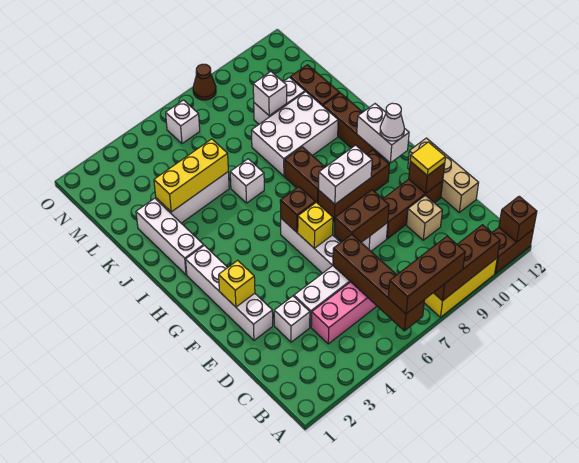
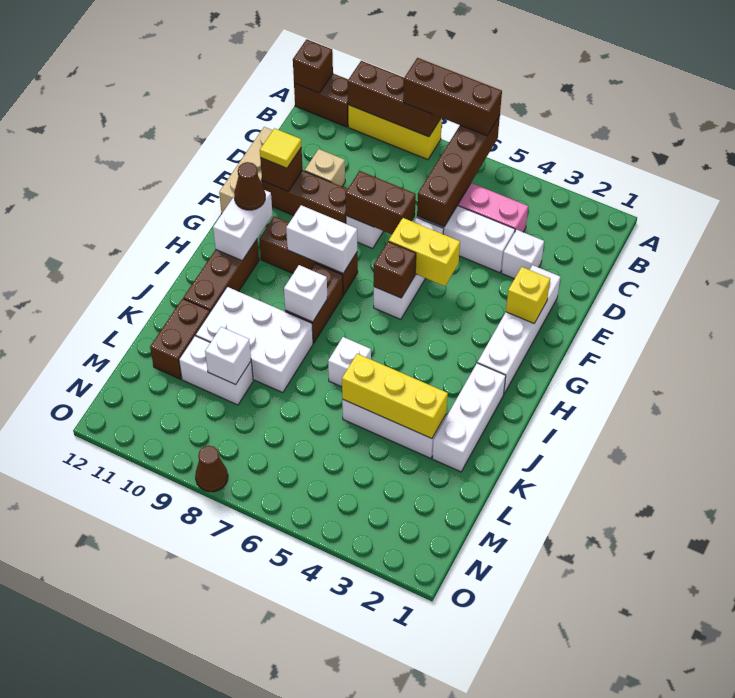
yellow 1x1 brick [298,202,333,248] -> yellow 1x2 brick [389,218,460,286]
white 1x1 cone [380,103,404,141] -> brown 1x1 cone [234,162,265,210]
white 1x1 brick [166,100,200,144] -> white 1x1 brick moved to [284,265,327,322]

